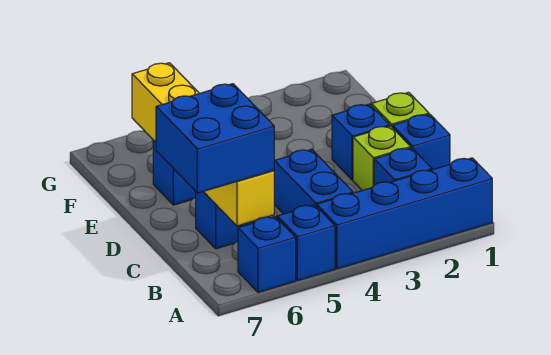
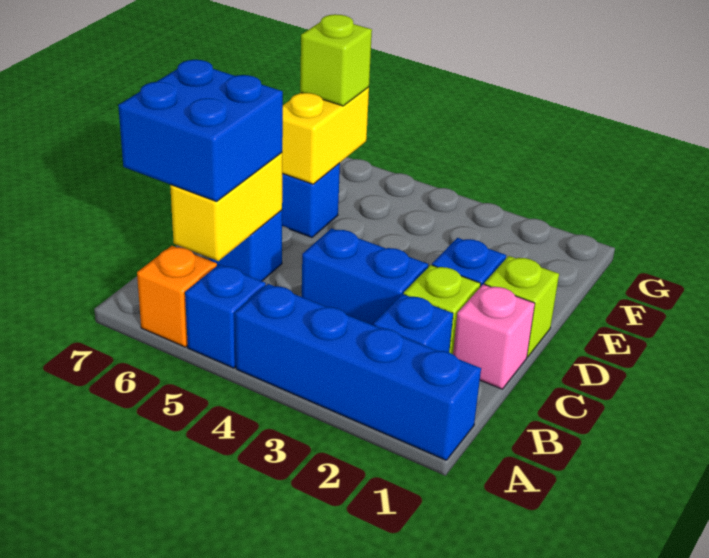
blue 1x1 brick [238,217,296,292] -> orange 1x1 brick [137,246,217,347]
blue 1x2 brick [274,149,353,214] -> blue 1x2 brick turned to [302,228,428,325]
blue 1x1 brick [392,114,450,170] -> pink 1x1 brick [453,284,535,389]
none -> lime 1x1 brick [300,14,372,106]

